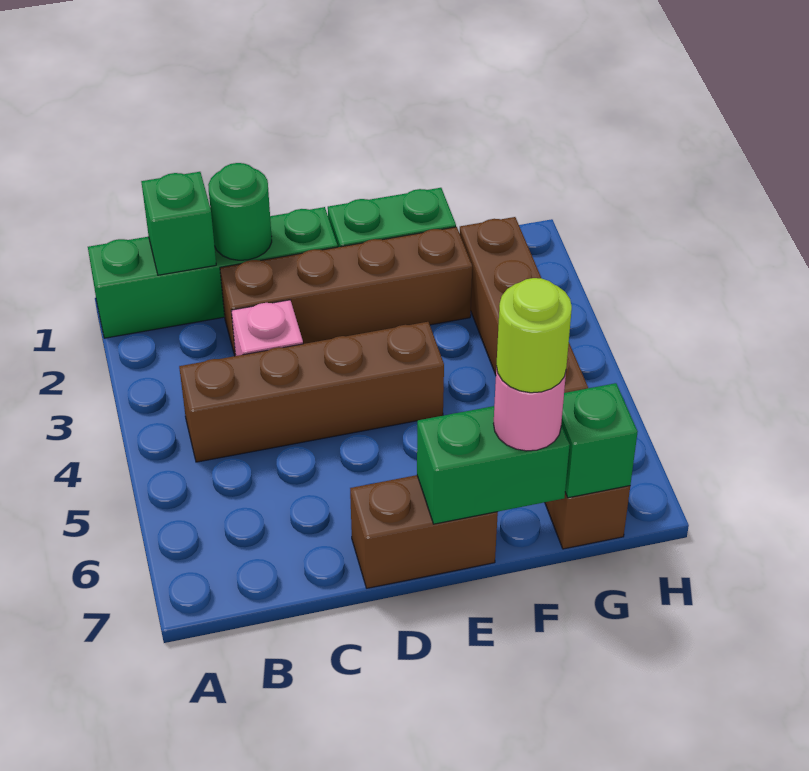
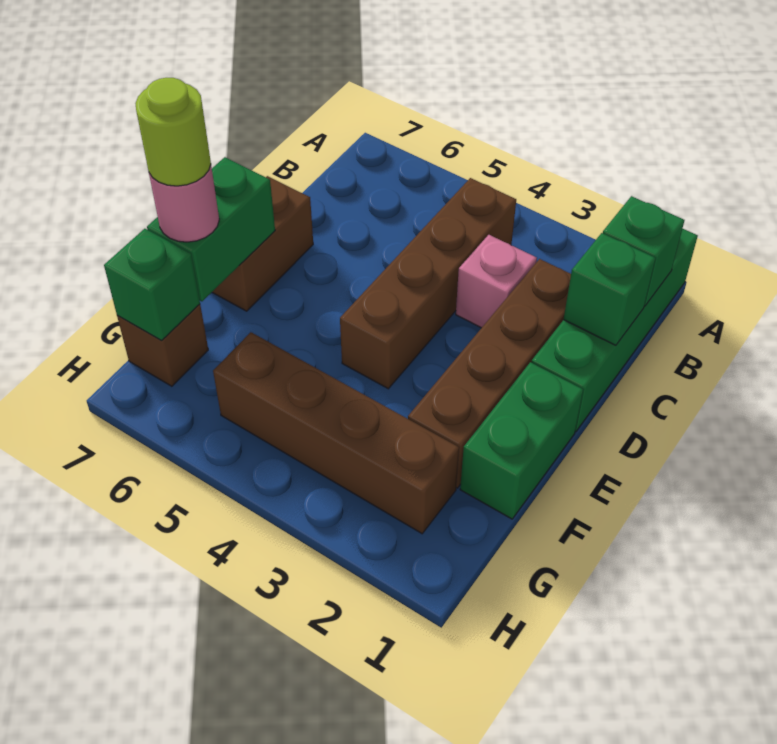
green 1x1 round brick [208,163,272,260] -> green 1x1 brick [564,233,656,345]

